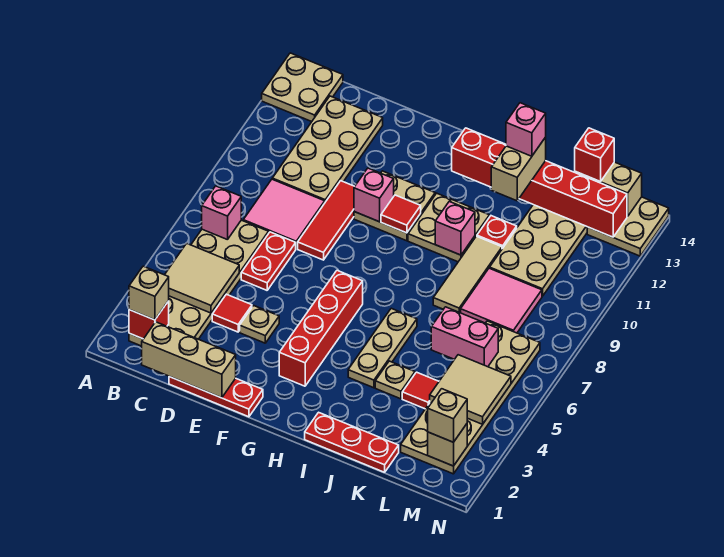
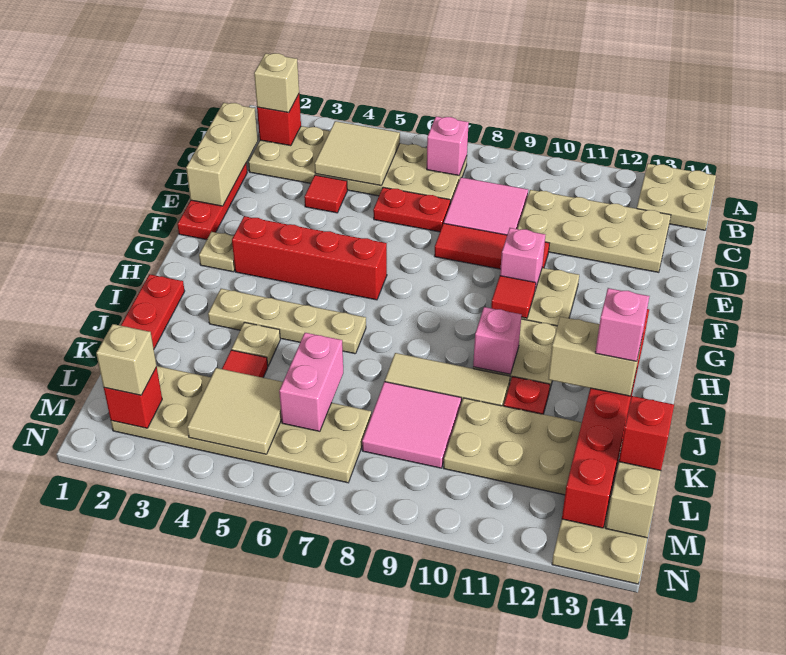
tan 1x1 plate [240,306,279,343] -> tan 1x1 plate moved to [199,232,235,272]
tan 1x3 plate [348,308,417,388] -> tan 1x4 plate [208,289,366,354]
tan 1x1 brick [428,424,467,466] -> red 1x1 brick [104,367,162,428]

